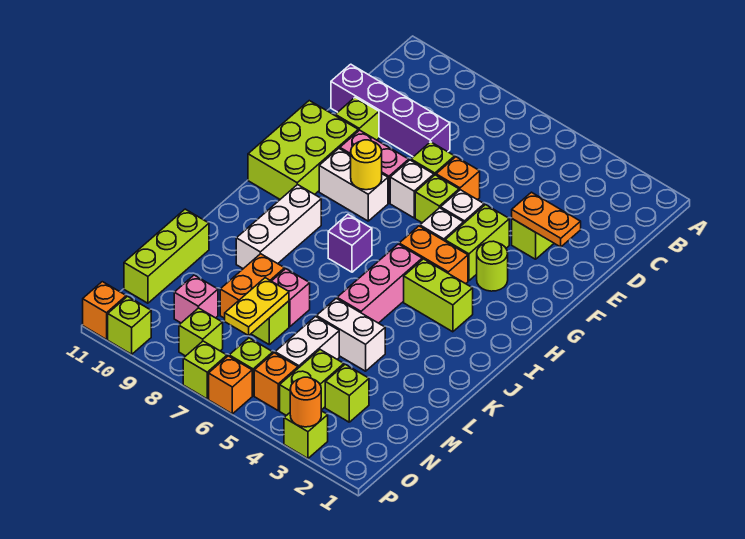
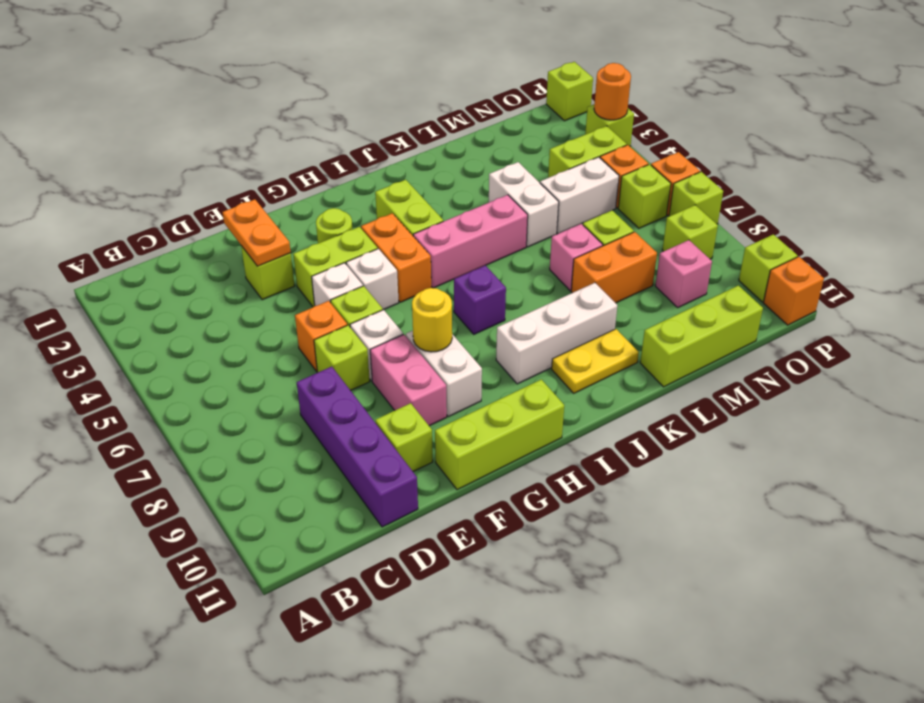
lime 2x3 brick [248,101,358,199] -> lime 1x3 brick [435,379,564,490]
yellow 1x2 plate [225,278,289,336] -> yellow 1x2 plate moved to [552,329,639,393]
lime 1x1 brick [325,364,369,422] -> lime 1x1 brick moved to [546,62,593,121]

